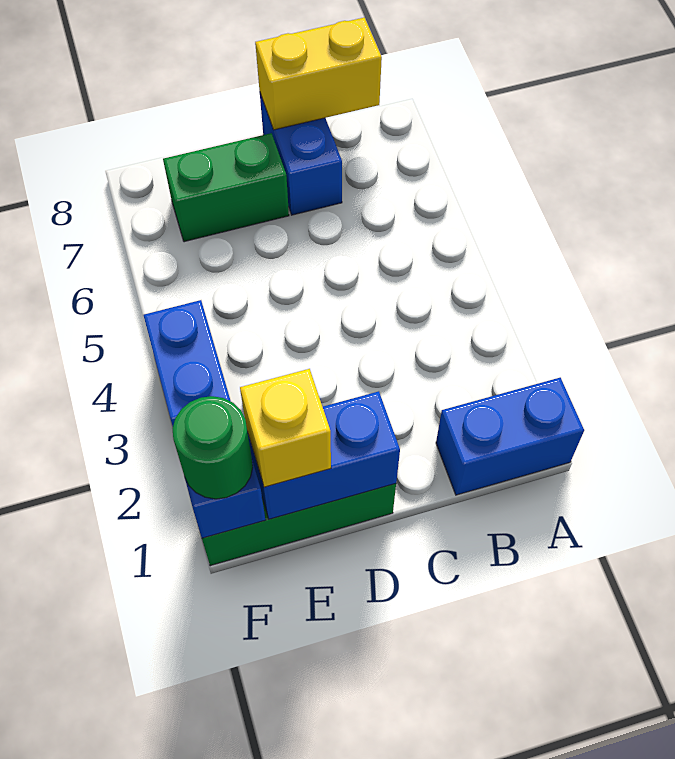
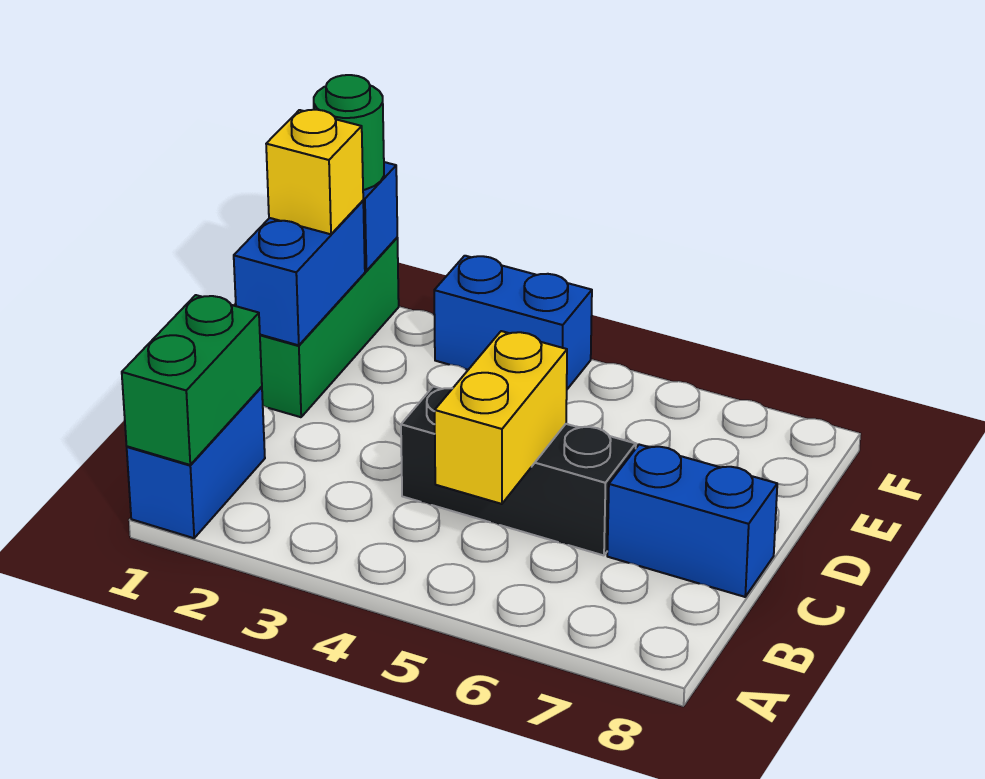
yellow 1x2 brick [255,18,382,130] -> yellow 1x2 brick moved to [435,331,567,504]
none -> black 1x3 brick [401,386,636,555]
green 1x2 brick [163,133,289,242] -> green 1x2 brick moved to [122,295,262,465]

